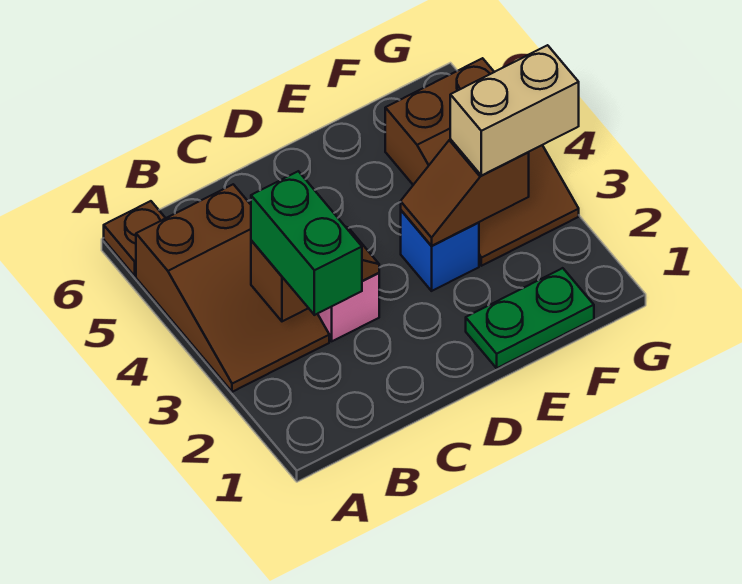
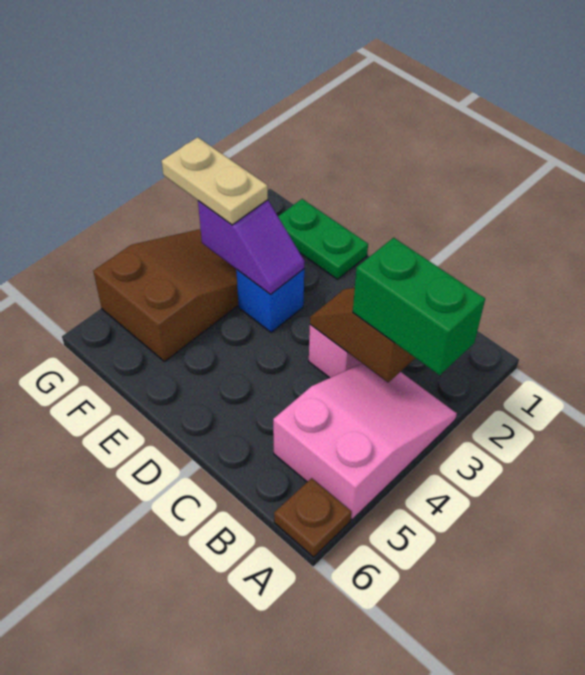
brown 2x3 slope [136,184,329,392] -> pink 2x3 slope [273,364,457,520]
green 1x2 brick [251,171,362,315] -> green 1x2 brick turned to [353,238,485,375]
brown 1x2 slope [401,139,529,246] -> purple 1x2 slope [198,200,305,295]
tan 1x2 brick [450,45,579,176] -> tan 1x2 plate [162,137,268,225]

